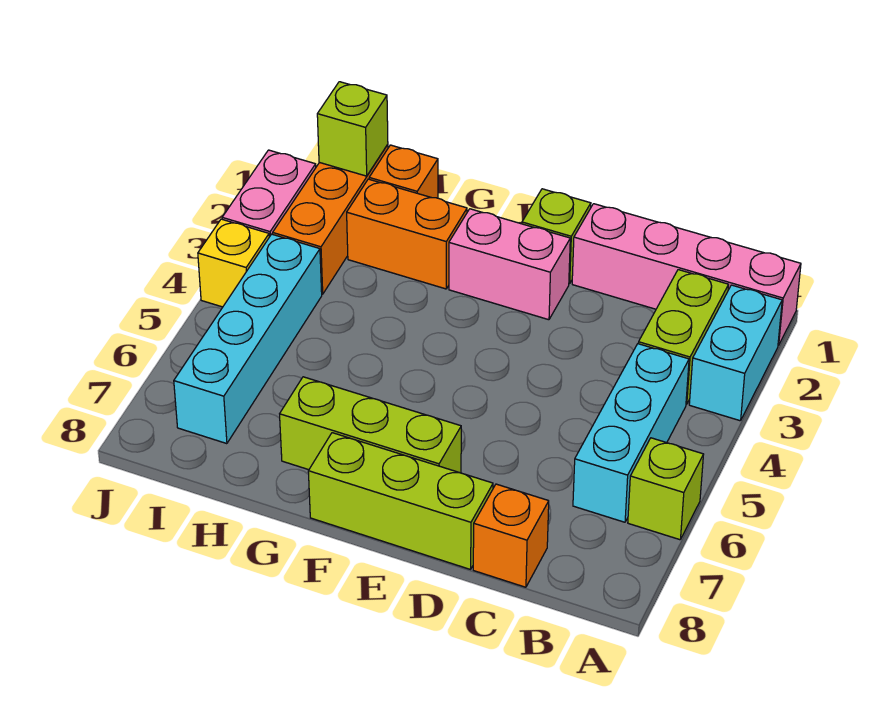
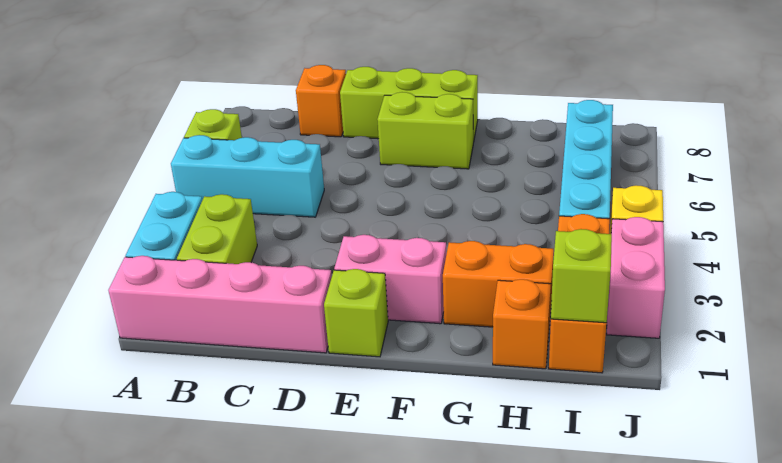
cyan 1x3 brick [573,344,689,522] -> cyan 1x3 brick turned to [171,135,324,217]
lime 1x3 brick [280,377,461,473] -> lime 1x2 brick [377,92,473,169]

